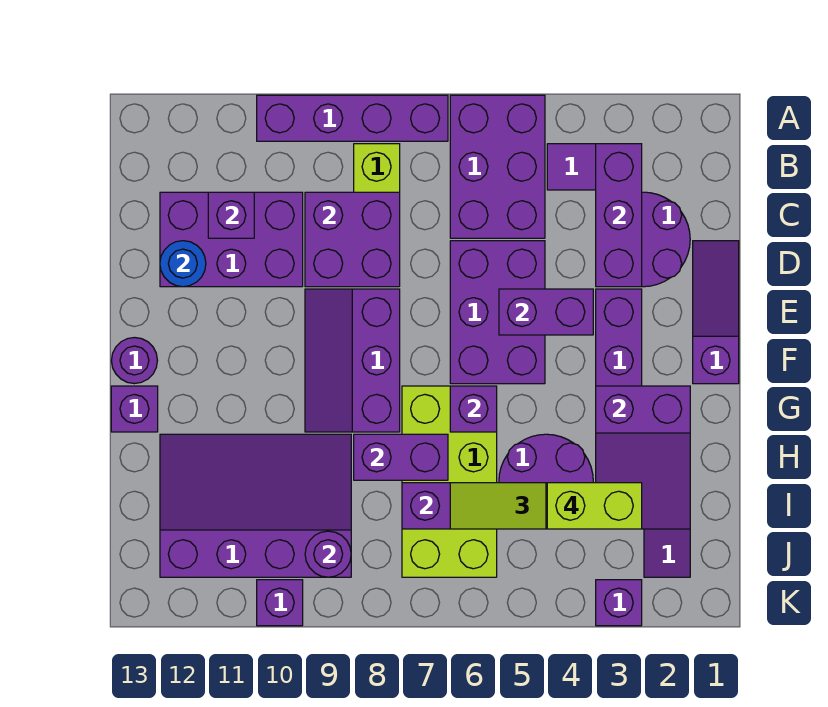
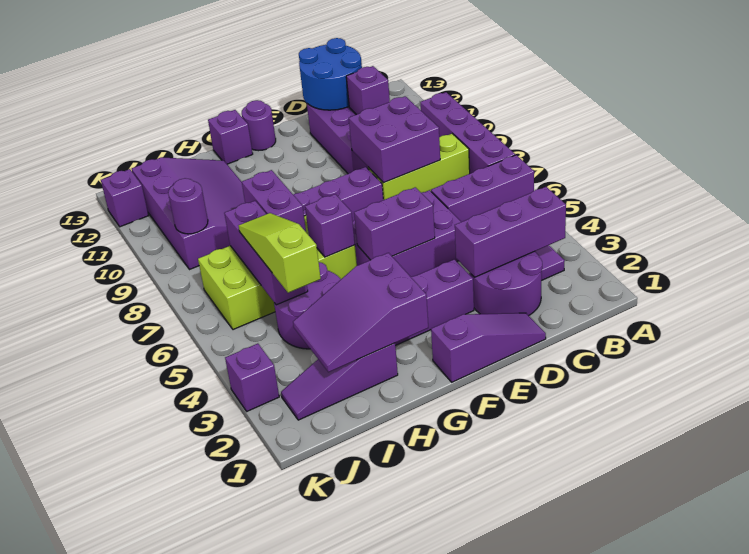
purple 2x3 brick [450,95,545,238] -> purple 1x3 brick [431,155,534,222]
blue 1x1 round brick [160,241,206,287] -> blue 2x2 round brick [299,38,362,110]
purple 1x2 brick [499,289,593,335] -> purple 1x2 brick turned to [354,187,435,260]
lime 1x2 brick [547,483,642,529] -> none
purple 1x1 brick [257,580,303,626] -> purple 1x1 brick moved to [101,169,149,227]

